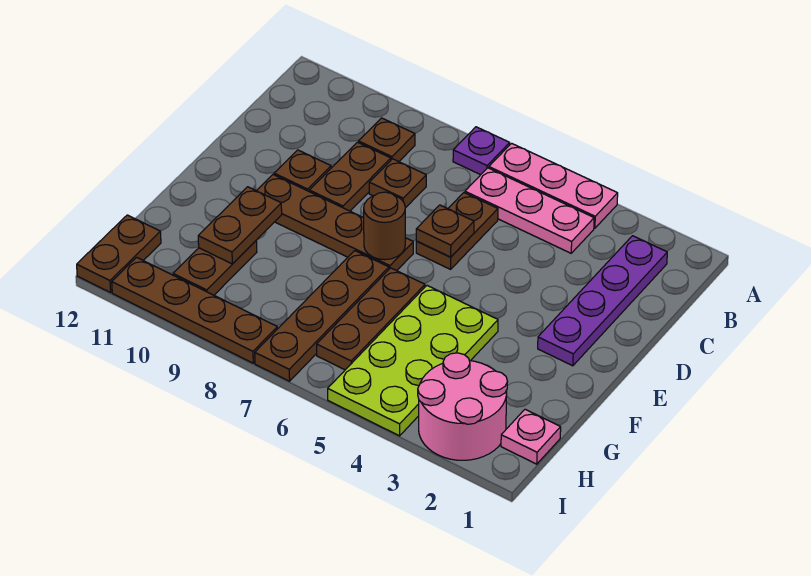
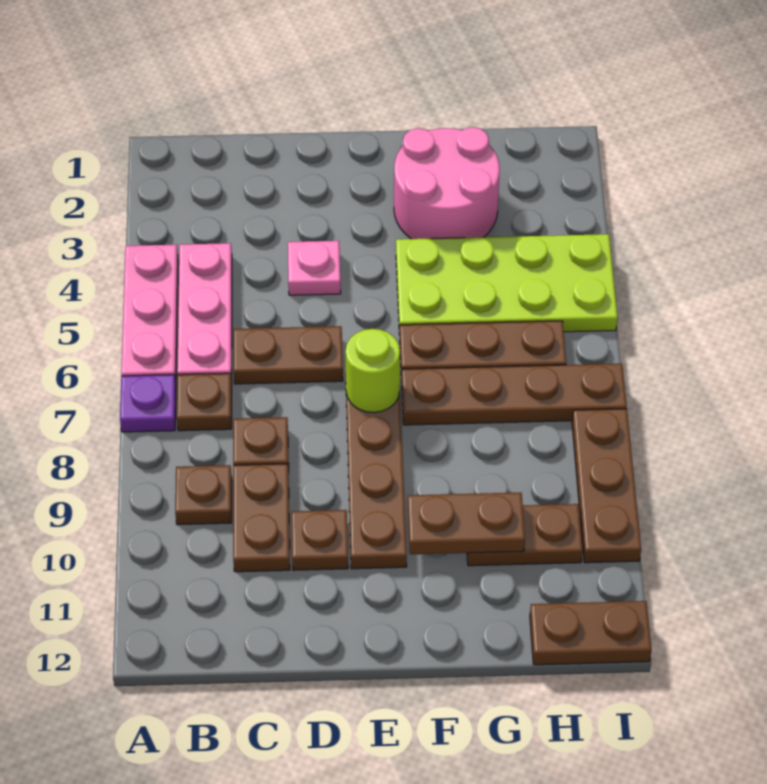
purple 1x4 plate [538,236,667,366] -> none
brown 1x2 plate [309,142,391,211] -> brown 1x2 plate turned to [233,464,290,572]
brown 1x1 plate [416,205,474,257] -> brown 1x1 plate moved to [177,373,232,431]
brown 1x1 round brick [364,192,405,260] -> lime 1x1 round brick [345,329,400,413]
pink 1x1 plate [501,409,561,464] -> pink 1x1 plate moved to [288,241,341,295]
pink 2x2 round brick [418,353,508,460] -> pink 2x2 round brick moved to [394,127,500,239]
brown 1x4 plate [112,257,277,363] -> brown 1x3 plate [572,409,641,563]

